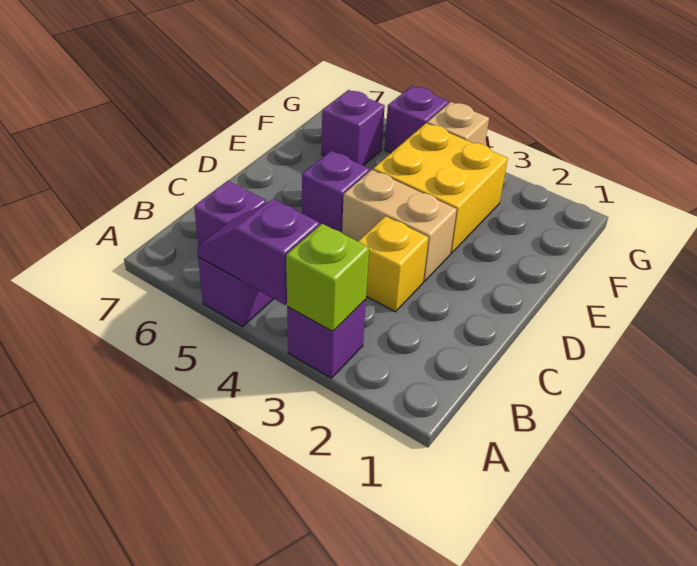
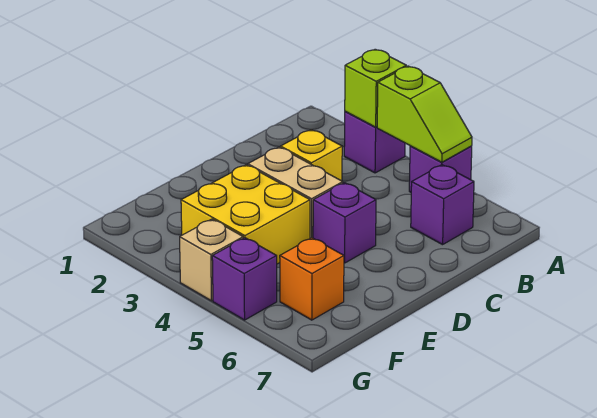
purple 1x2 slope [197,199,320,305] -> lime 1x2 slope [377,66,472,162]
purple 1x1 brick [322,90,385,166] -> orange 1x1 brick [280,238,344,320]

